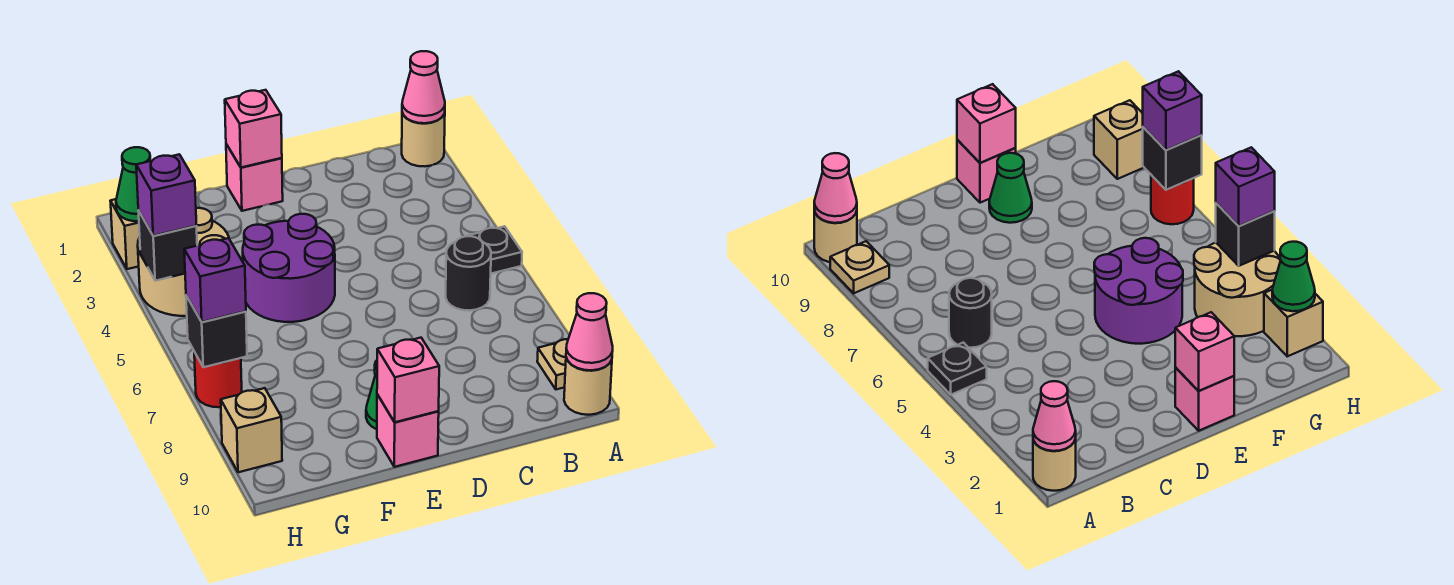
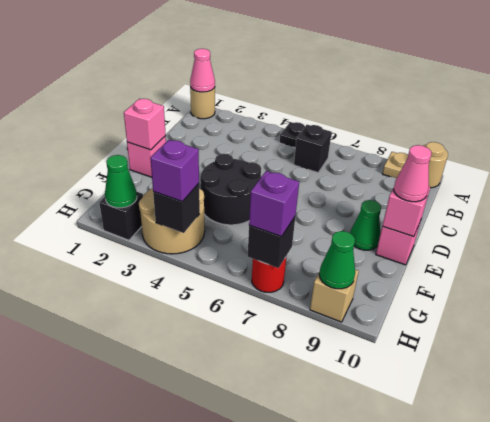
pink 1x1 cone [566,293,613,370] -> pink 1x1 cone moved to [394,145,431,202]
black 1x1 round brick [446,236,491,311] -> black 1x1 brick [294,125,332,173]
purple 2x2 round brick [243,214,335,322] -> black 2x2 round brick [200,154,261,225]
tan 1x1 brick [110,199,140,269] -> black 1x1 brick [99,192,143,240]
none -> green 1x1 cone [319,231,355,289]

